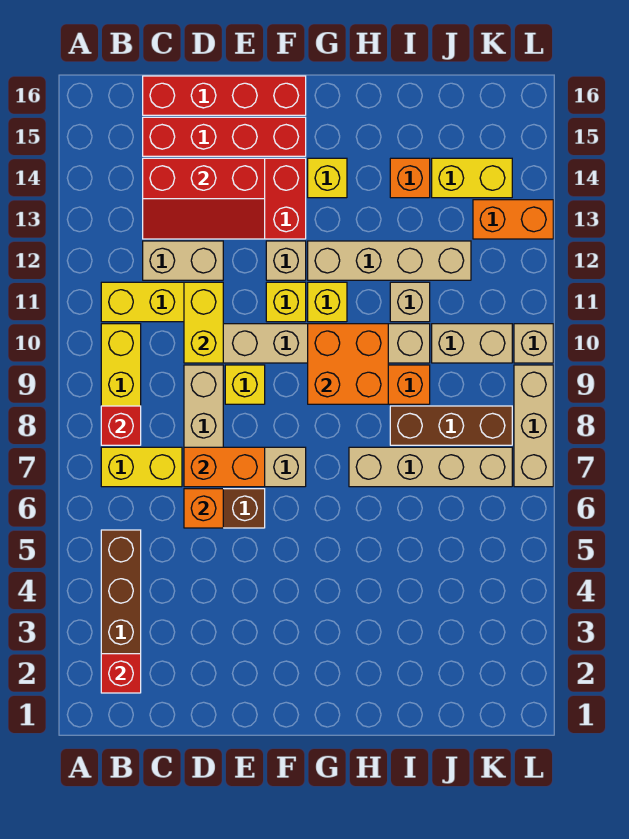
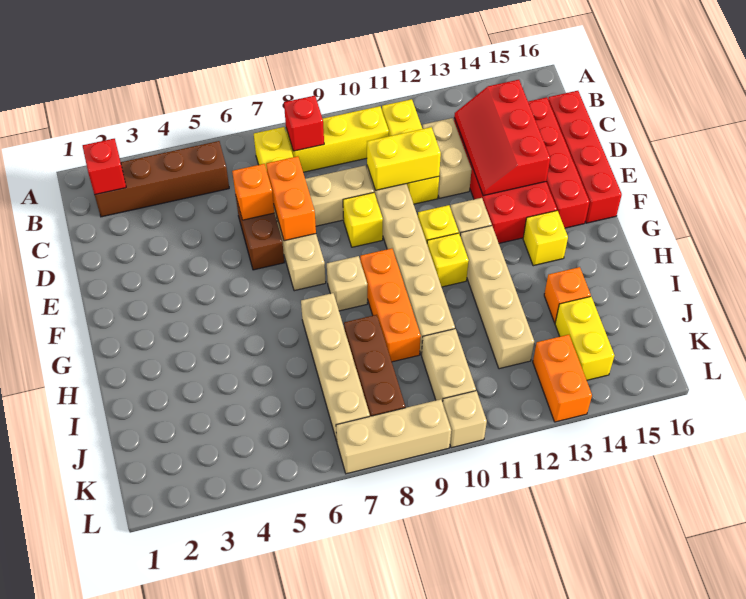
orange 2x2 brick [308,324,388,404] -> none
tan 1x1 brick [390,282,430,322] -> tan 1x1 brick moved to [327,256,367,311]

